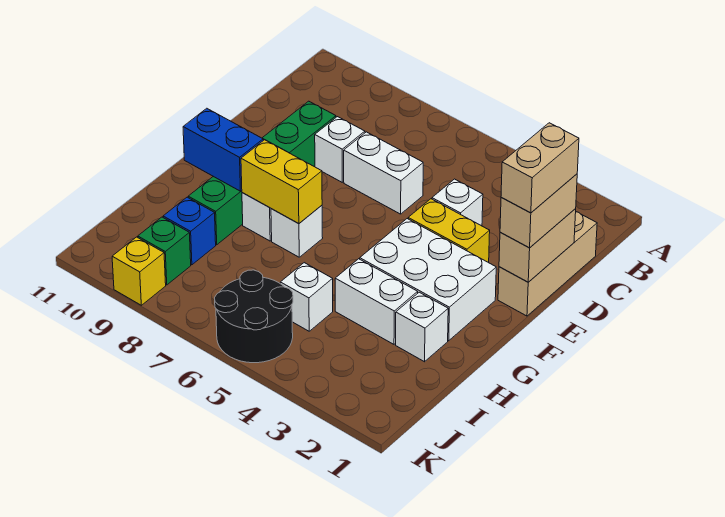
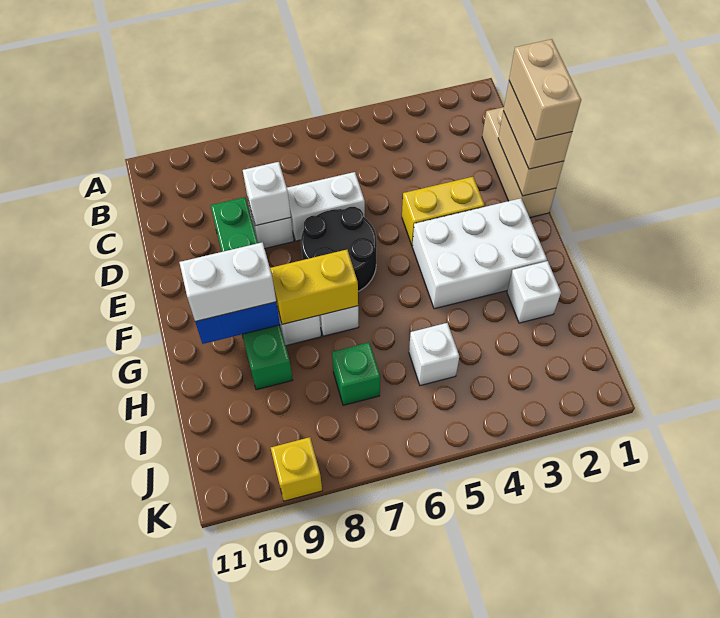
white 1x1 brick [432,179,483,226] -> white 1x1 brick moved to [243,162,291,226]
white 1x2 brick [335,259,418,344] -> white 1x2 brick moved to [179,242,276,322]
blue 1x1 brick [163,197,216,265] -> none
black 2x2 round brick [215,270,293,363] -> black 2x2 round brick moved to [301,207,377,291]
green 1x1 brick [138,217,191,285] -> green 1x1 brick moved to [332,343,380,405]

